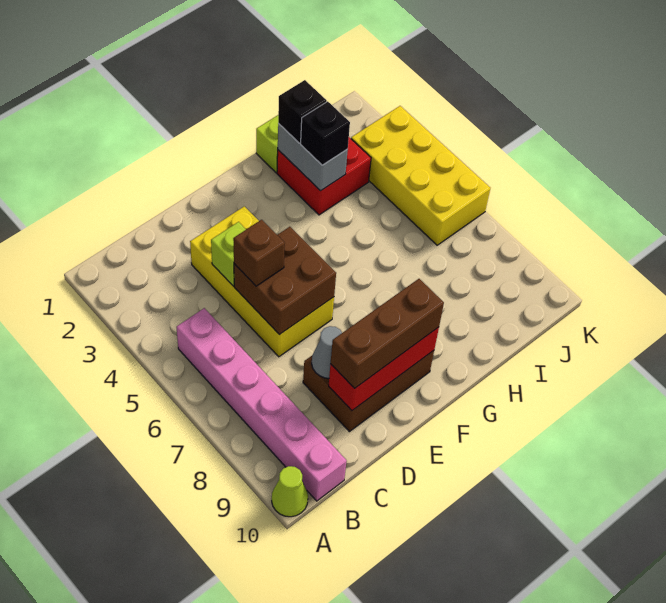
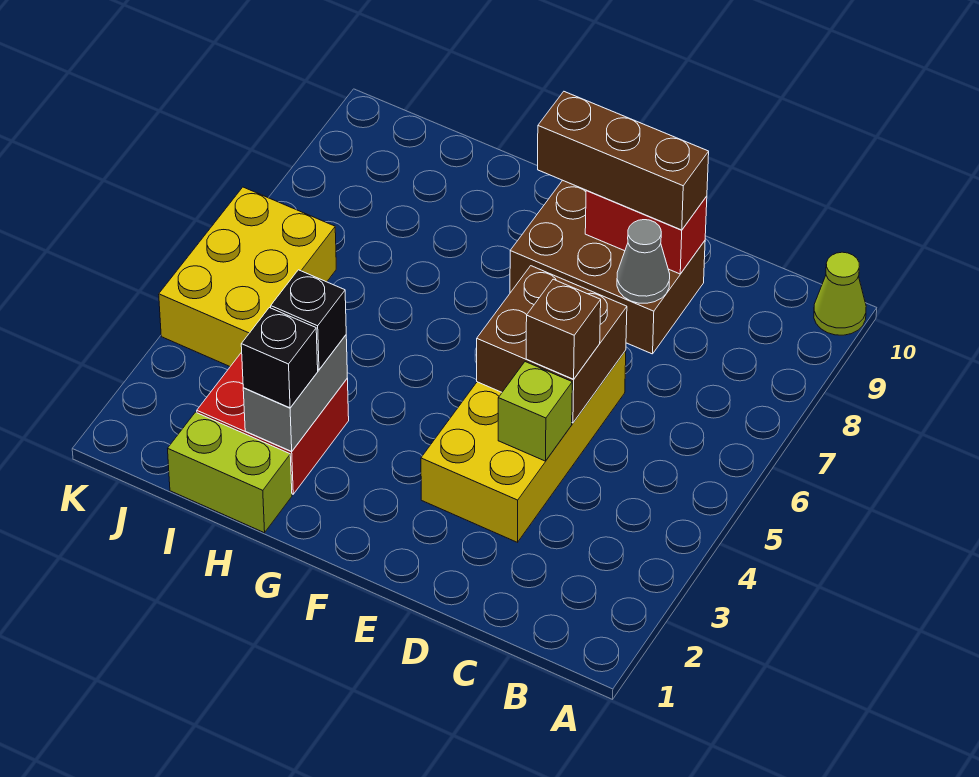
pink 1x6 brick [177,308,347,501] -> none
red 1x3 brick [329,327,439,410] -> red 1x2 brick [585,190,707,274]
yellow 2x4 brick [351,106,490,245] -> yellow 2x3 brick [159,187,336,366]

